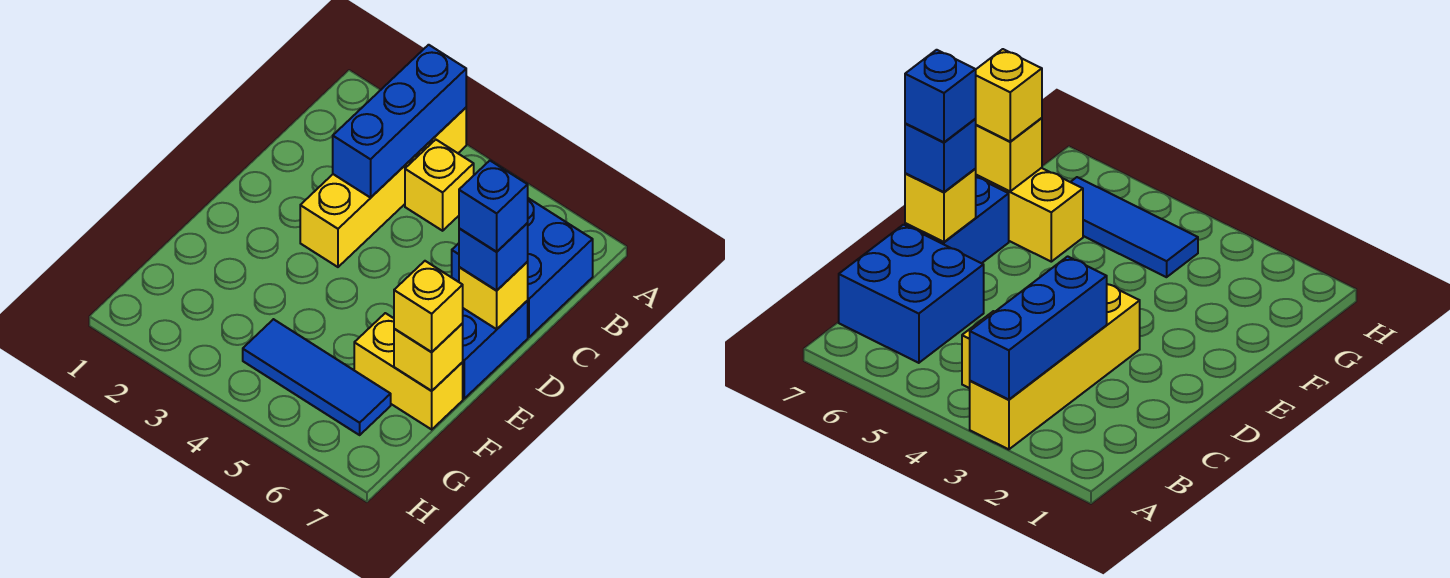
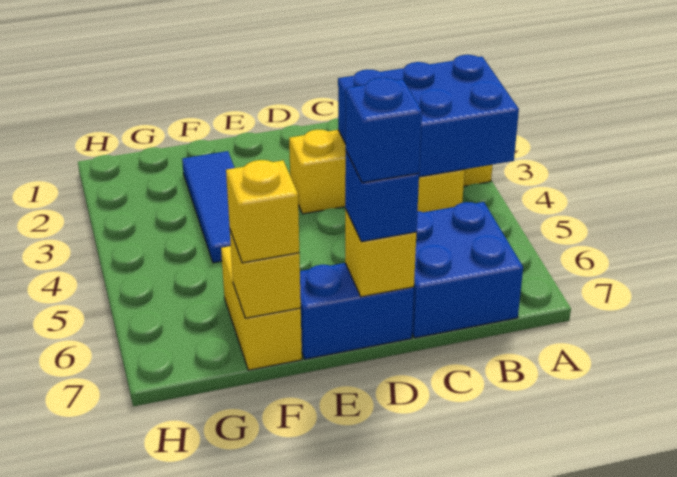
blue 1x3 brick [333,45,466,198] -> blue 2x3 brick [338,55,519,177]
blue 1x3 tile [243,319,391,435] -> blue 1x3 tile moved to [182,151,234,263]

